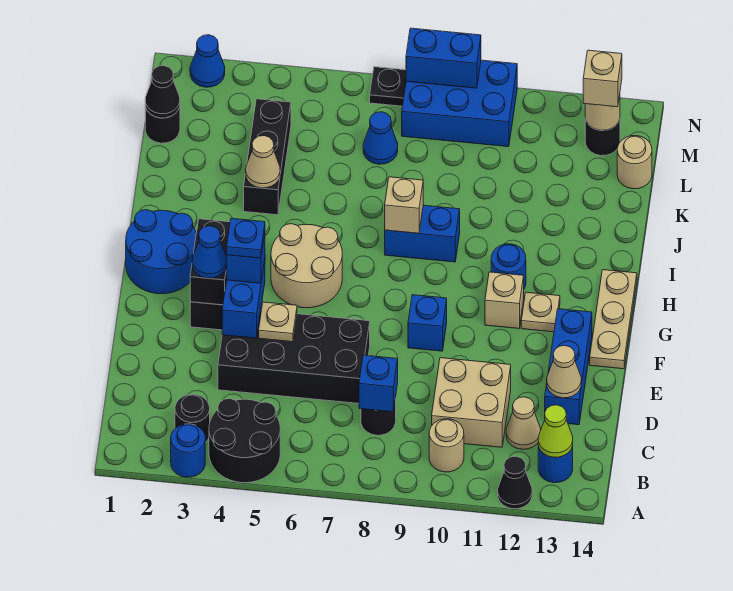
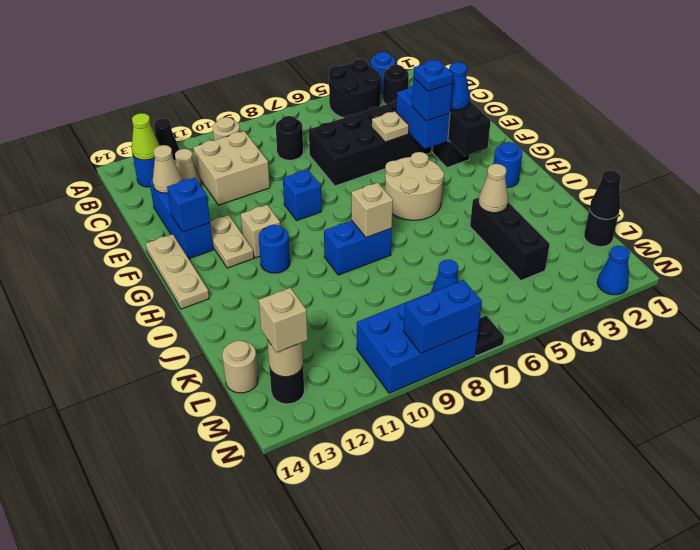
blue 1x1 brick [359,355,398,412] -> blue 1x1 brick moved to [167,178,210,232]
blue 2x2 round brick [126,210,196,294] -> blue 1x1 round brick [493,142,523,187]
tan 1x1 plate [521,292,560,332] -> tan 1x2 plate [210,215,254,268]

